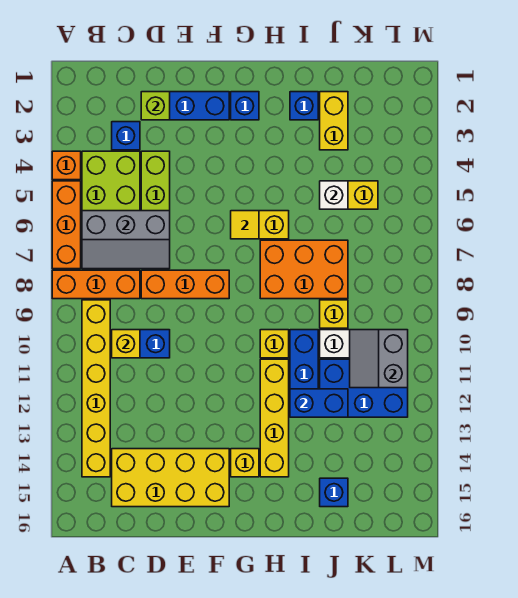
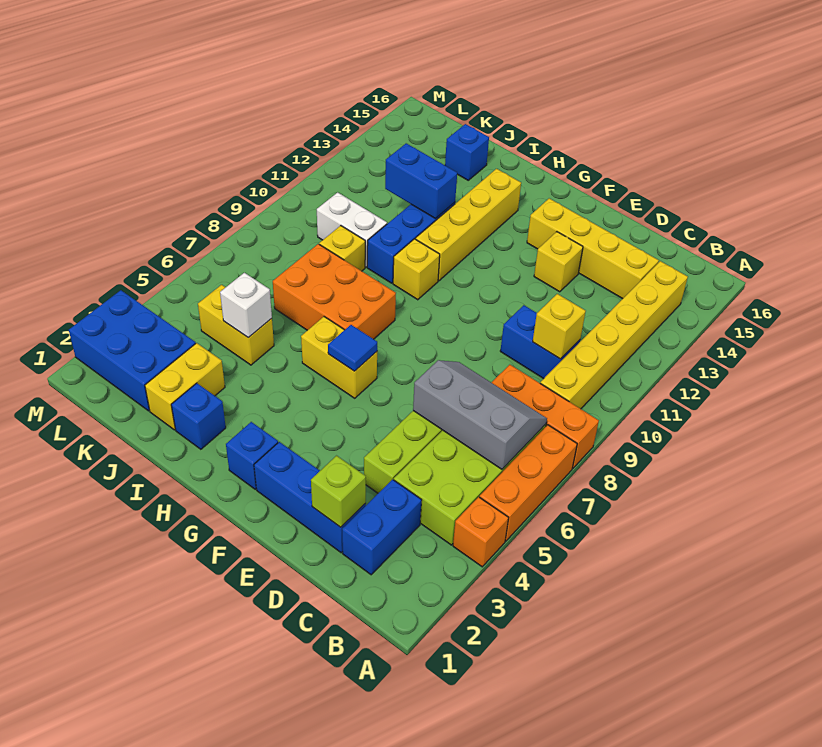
blue 1x1 brick [112,122,140,150] -> blue 1x2 brick [342,479,421,575]
yellow 2x4 brick [112,449,229,507] -> yellow 1x4 brick [527,198,659,299]
orange 1x3 brick [141,270,229,299] -> none
yellow 1x1 tile [231,211,259,239] -> blue 1x1 tile [328,325,377,371]
yellow 1x1 brick [231,449,259,477] -> yellow 1x1 brick moved to [534,232,583,292]
blue 2x3 brick [320,359,408,417] -> blue 2x3 brick moved to [69,290,196,411]
grey 2x2 slope [350,330,408,388] -> none

